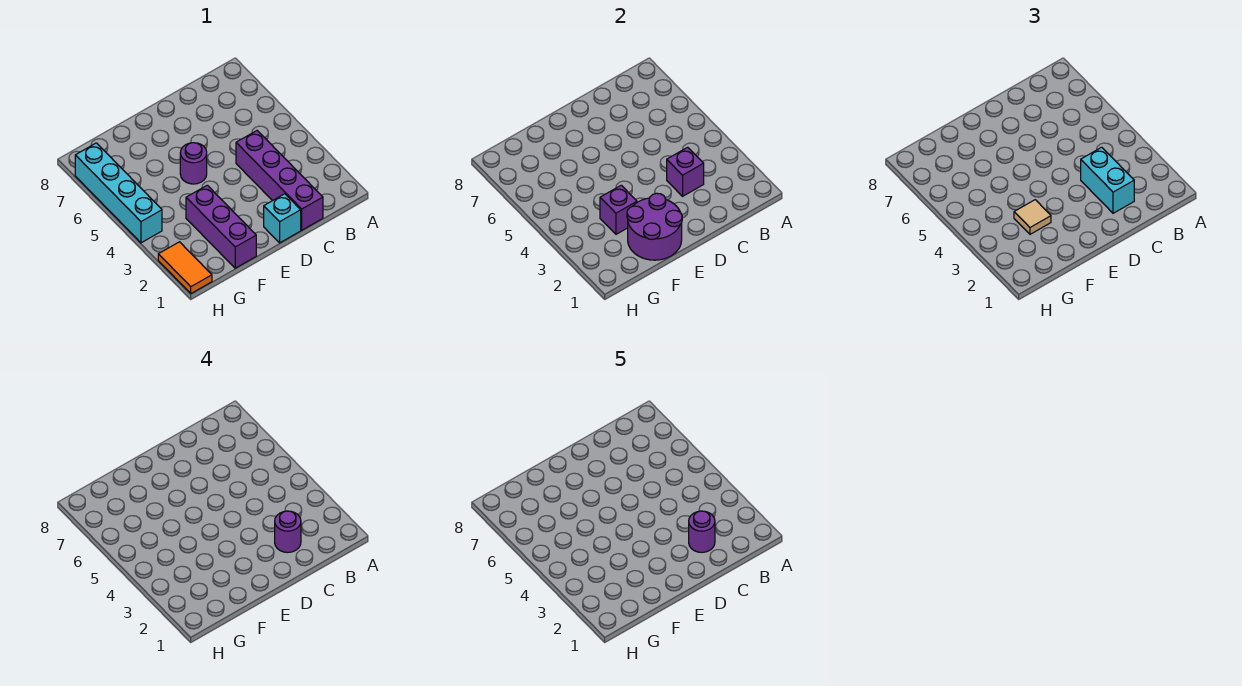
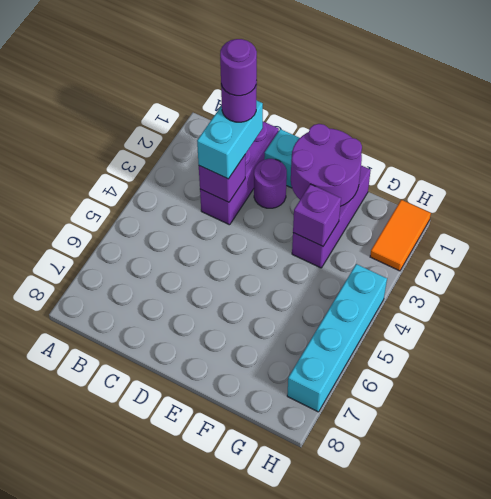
purple 1x4 brick [236,131,323,230] -> purple 1x3 brick [200,122,279,225]
purple 1x1 round brick [180,143,207,184] -> purple 1x1 round brick moved to [254,159,287,208]
tan 1x1 tile [1014,200,1051,234] -> none

